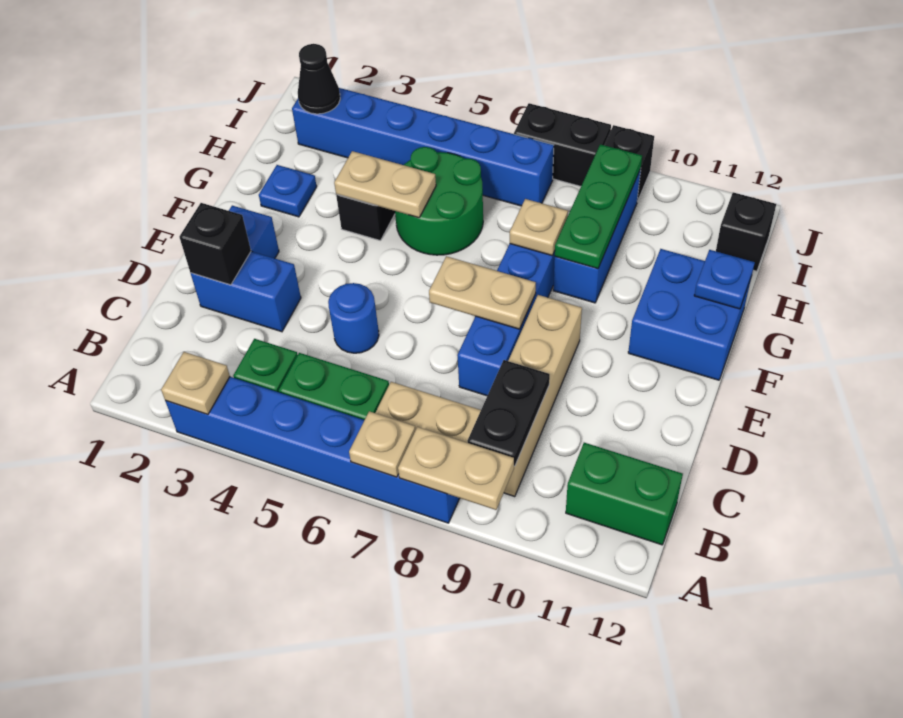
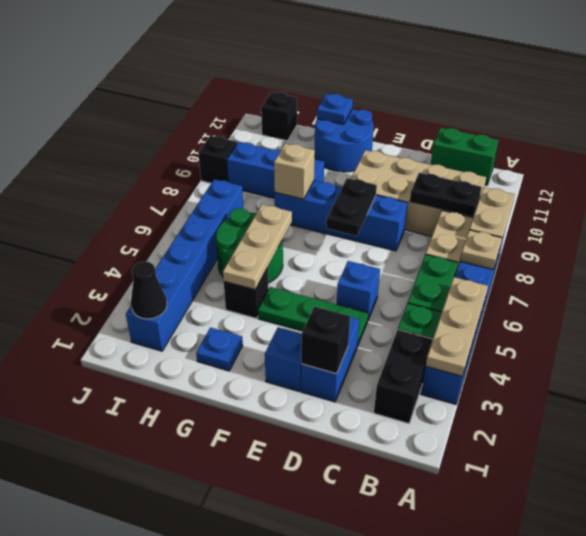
tan 1x1 plate [161,352,230,414] -> tan 1x3 plate [426,277,488,376]
tan 1x4 brick [504,295,582,497] -> tan 2x4 brick [351,150,486,236]
green 1x2 brick [566,443,683,545] -> green 1x2 brick turned to [431,128,499,185]
blue 1x1 round brick [328,283,379,353] -> blue 1x1 brick [337,261,380,319]
tan 1x2 plate [429,256,536,329] -> black 1x2 plate [326,178,377,236]
blue 2x2 brick [628,249,752,380] -> blue 2x2 round brick [315,109,374,172]
tan 1x2 plate [334,151,436,218] -> tan 1x3 plate [223,204,292,290]
tan 1x1 plate [510,199,568,255] -> tan 1x1 brick [274,143,315,199]
green 1x3 plate [555,144,642,269] -> green 1x3 plate moved to [258,287,368,346]
black 1x2 brick [514,103,611,186] -> black 1x2 brick moved to [374,330,433,424]

